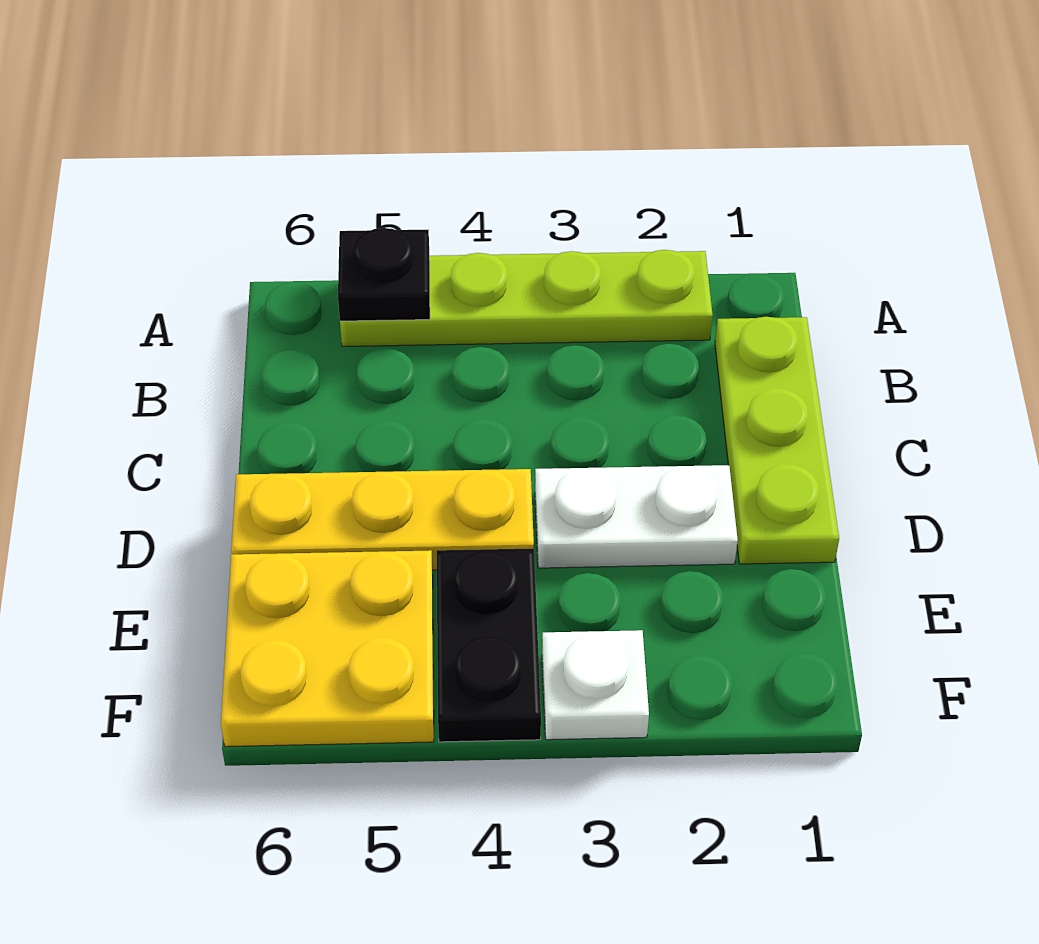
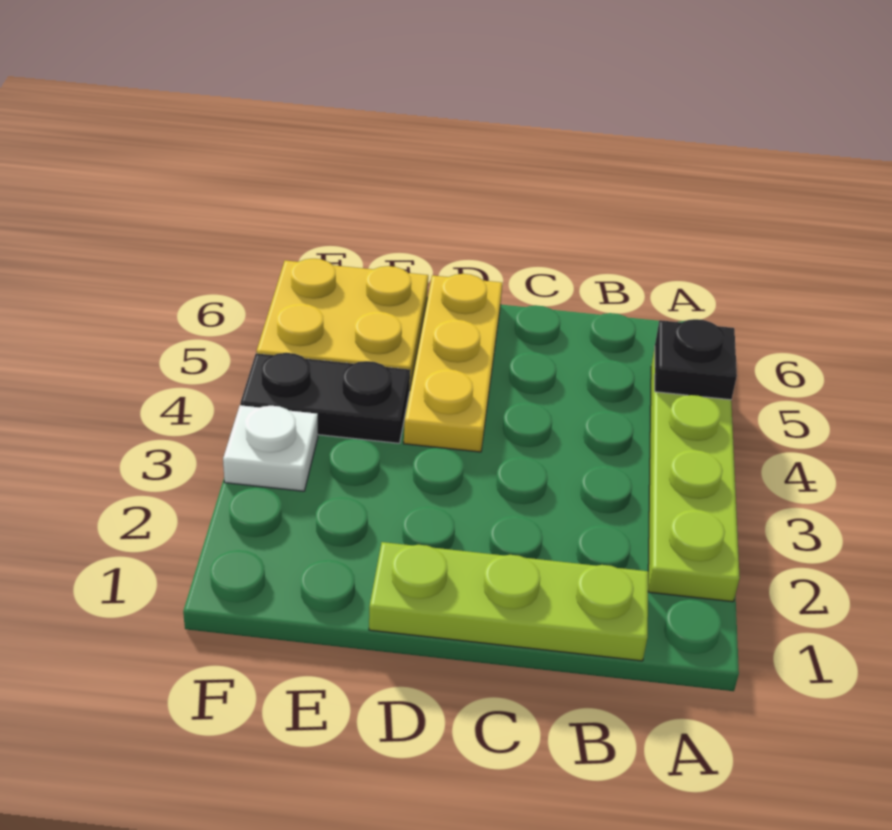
white 1x2 plate [535,465,738,568] -> none

